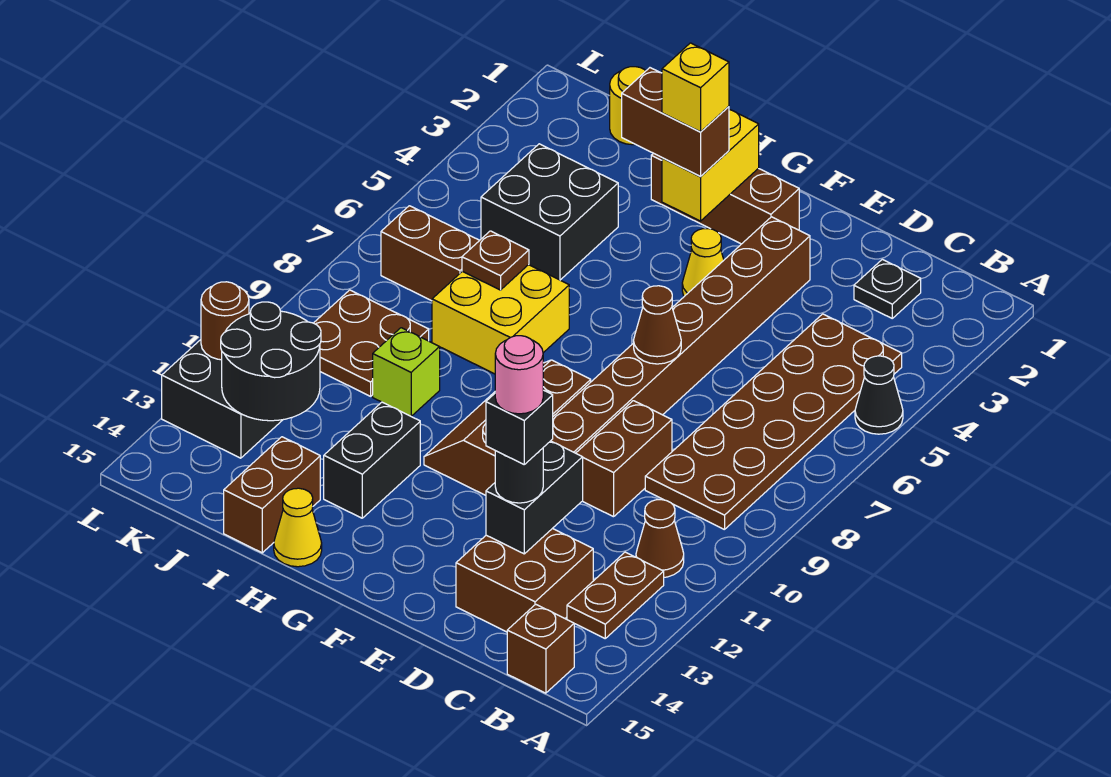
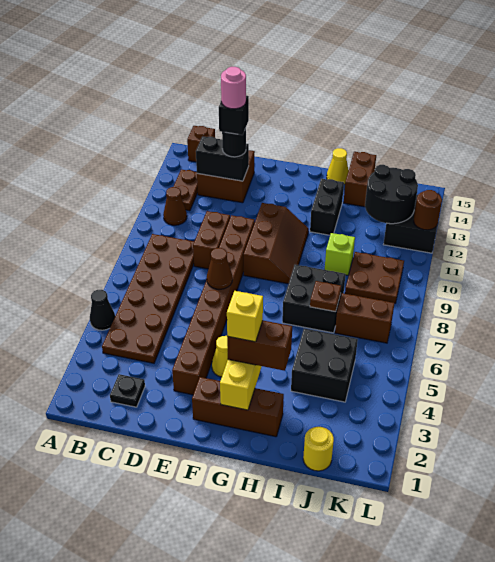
black 1x2 brick [486,441,583,554] -> black 1x2 brick turned to [196,136,249,181]
yellow 2x2 brick [432,265,569,374] -> black 2x2 brick [282,265,345,333]

